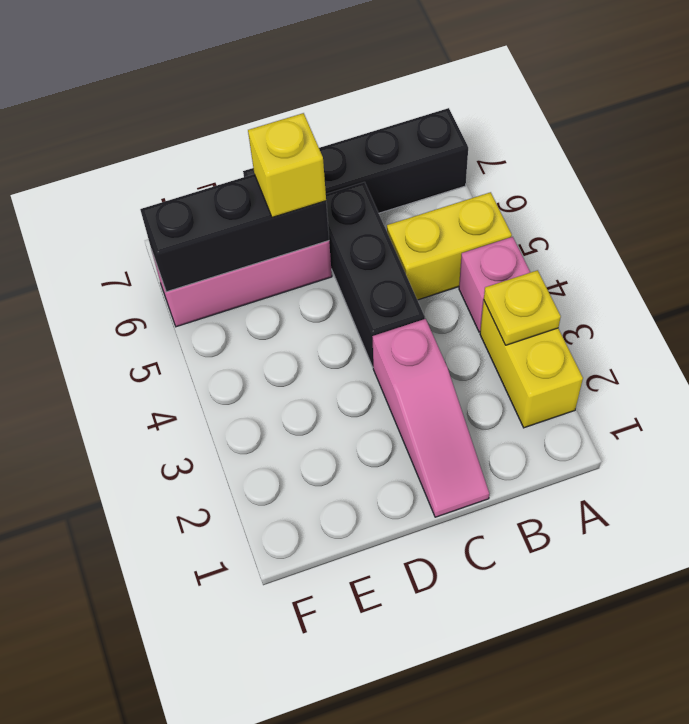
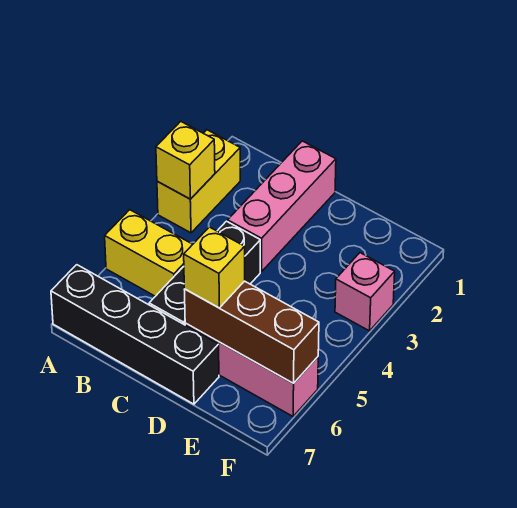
yellow 1x1 plate [484,270,561,345] -> yellow 1x1 brick [156,121,215,199]
pink 1x1 brick [459,237,530,332] -> pink 1x1 brick moved to [335,253,395,331]
pink 1x3 slope [373,319,489,517] -> pink 1x3 brick [228,141,336,272]
black 1x3 brick [140,174,329,292] -> brown 1x3 brick [184,281,319,383]

